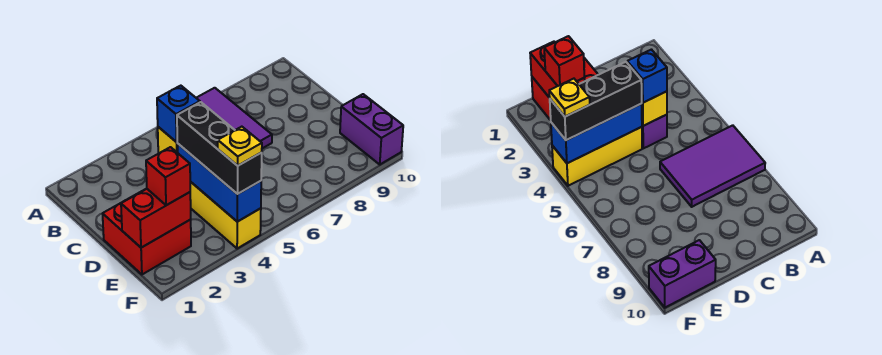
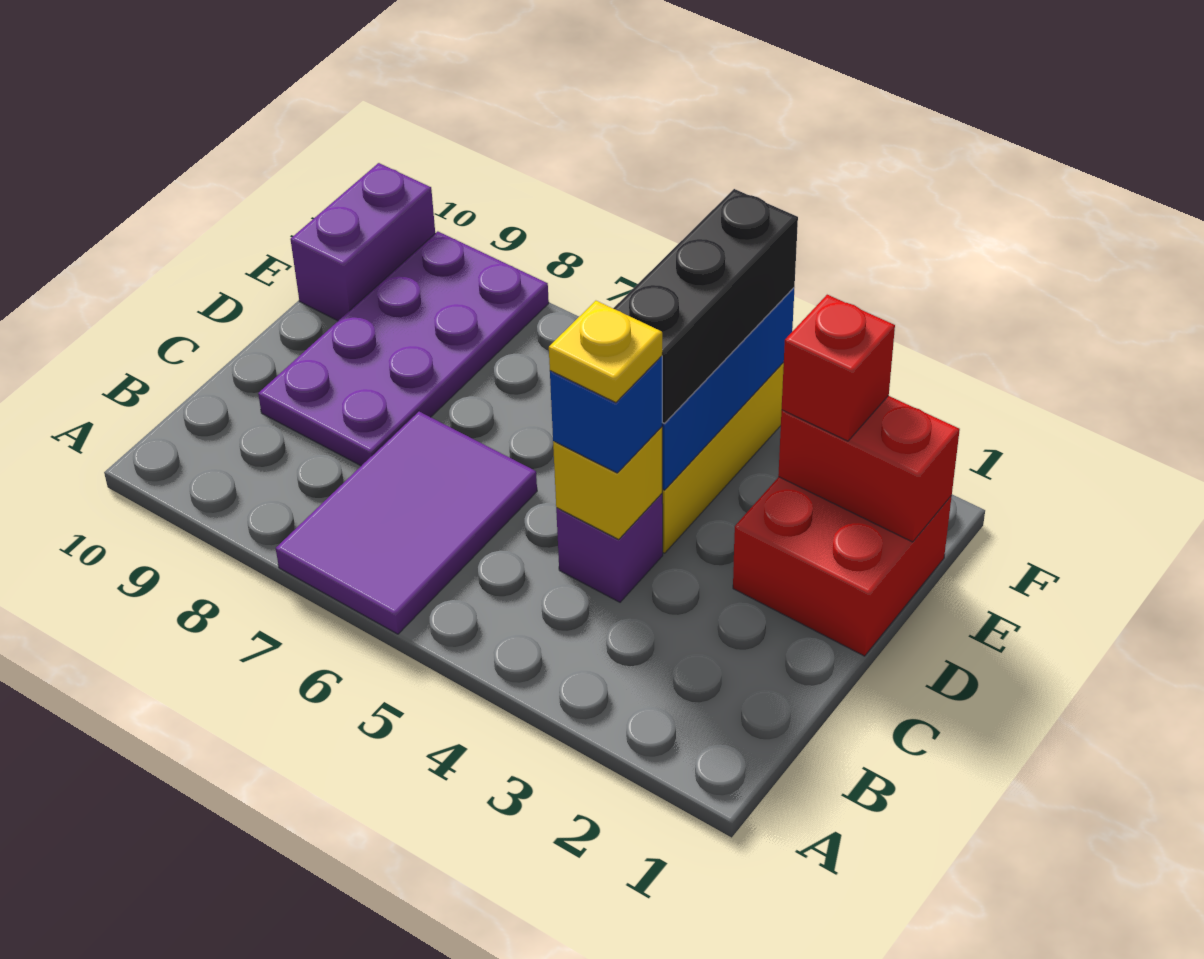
none -> purple 2x4 plate [258,231,549,466]
yellow 1x1 plate [218,127,262,166] -> yellow 1x1 plate moved to [549,301,662,403]

